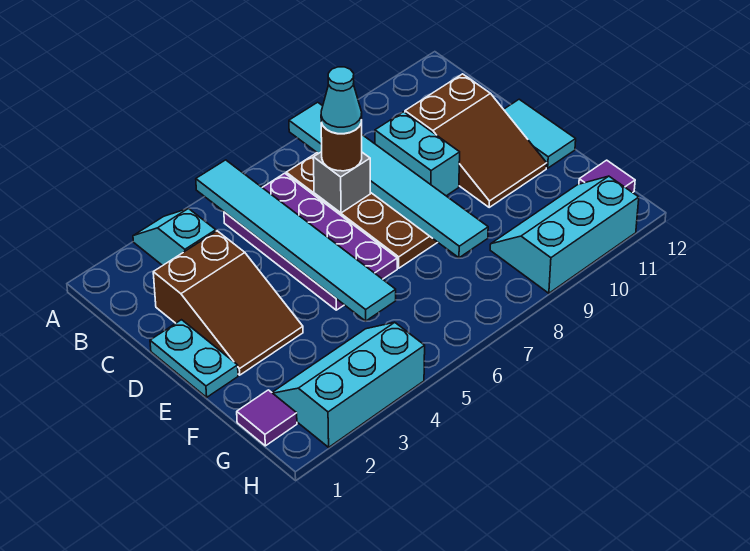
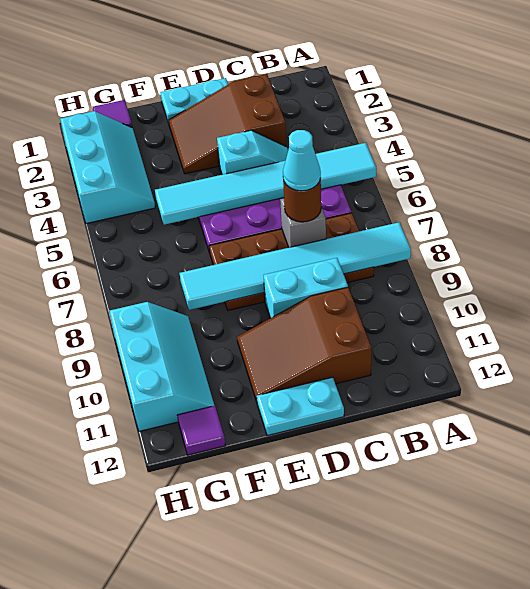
cyan 1x2 slope [133,209,216,266] -> cyan 1x2 slope moved to [217,130,288,175]
cyan 1x2 tile [504,99,576,168] -> cyan 1x2 plate [257,377,344,436]

